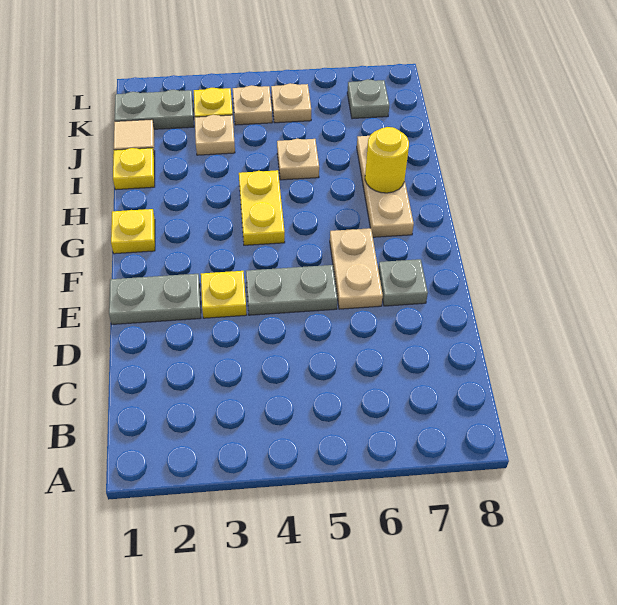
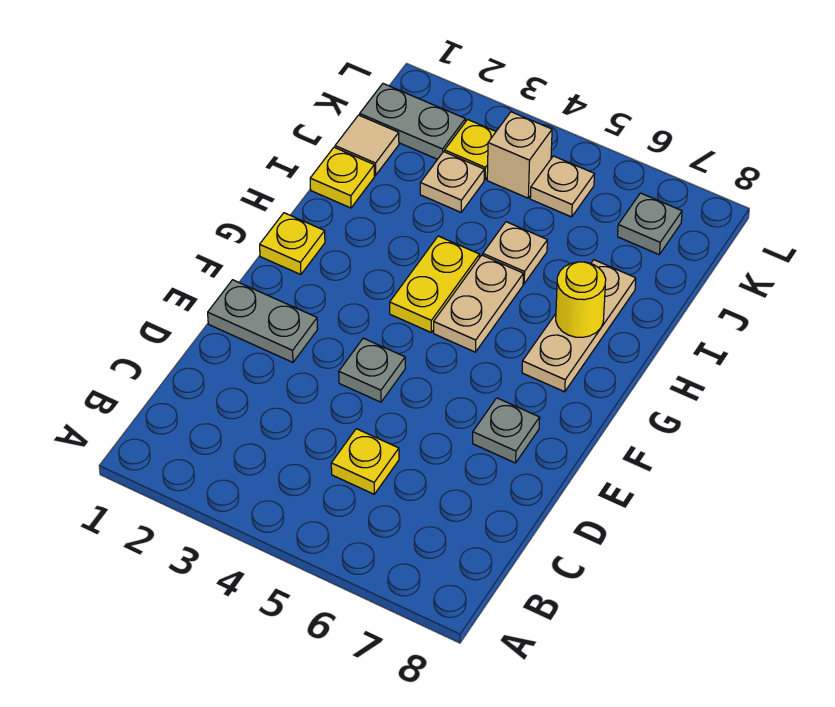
yellow 1x1 plate [201,271,247,318] -> yellow 1x1 plate moved to [331,429,399,494]
grey 1x2 plate [246,265,337,315] -> grey 1x1 plate [339,338,405,402]
tan 1x2 plate [330,228,383,309] -> tan 1x2 plate moved to [434,255,523,352]
tan 1x1 plate [233,85,272,125] -> tan 1x1 brick [487,112,552,198]

